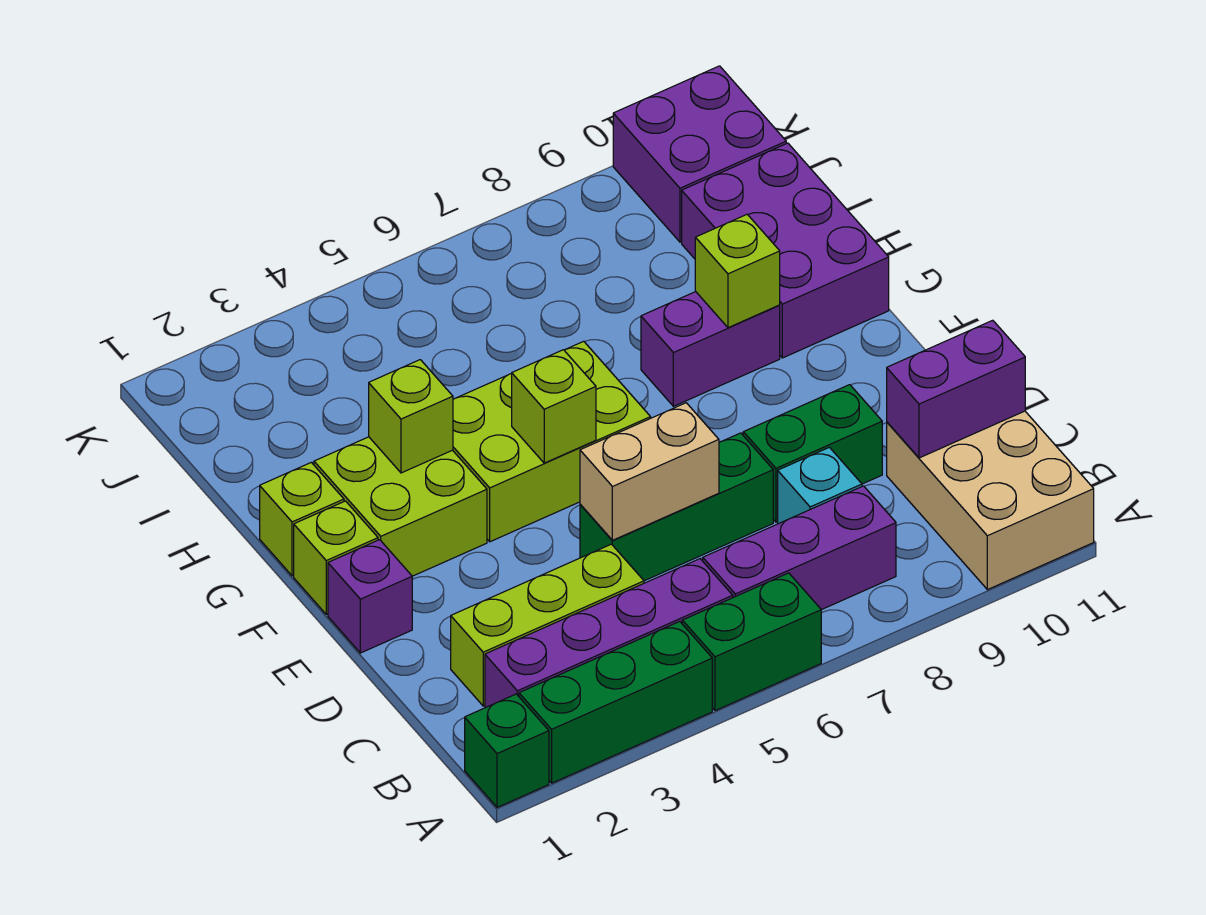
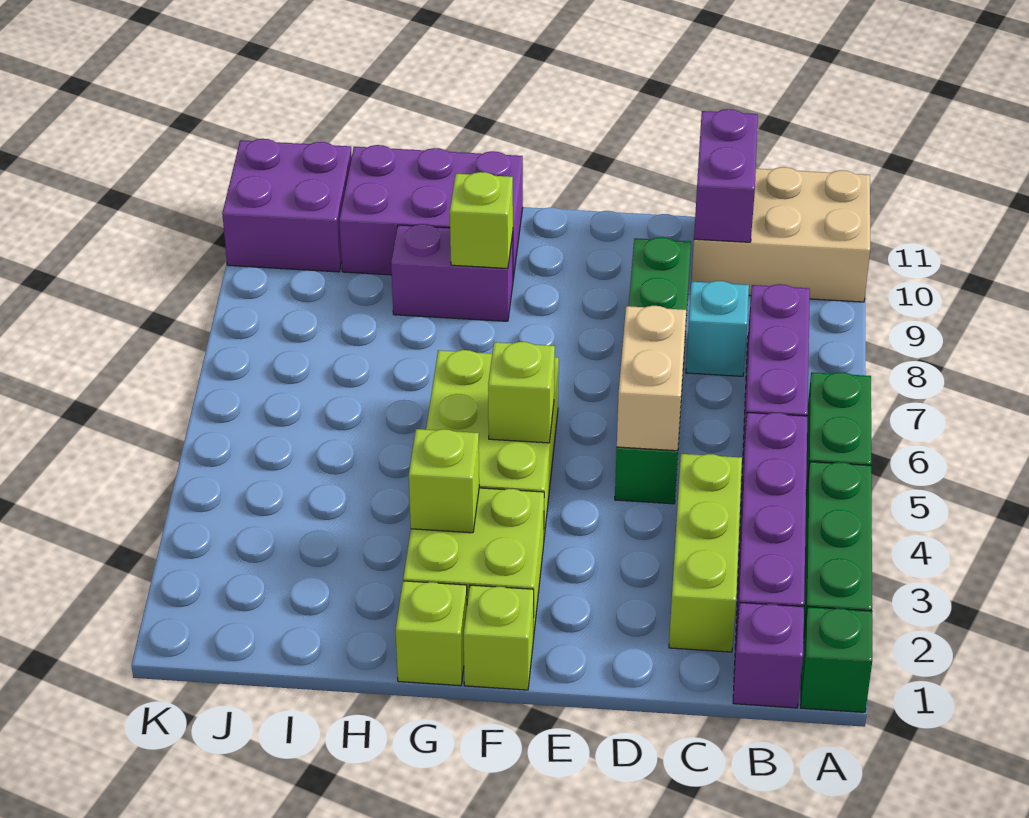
purple 1x1 brick [328,540,412,653] -> purple 1x1 brick moved to [733,602,804,708]
purple 1x2 brick [641,292,780,406] -> purple 1x2 brick turned to [391,224,513,321]

